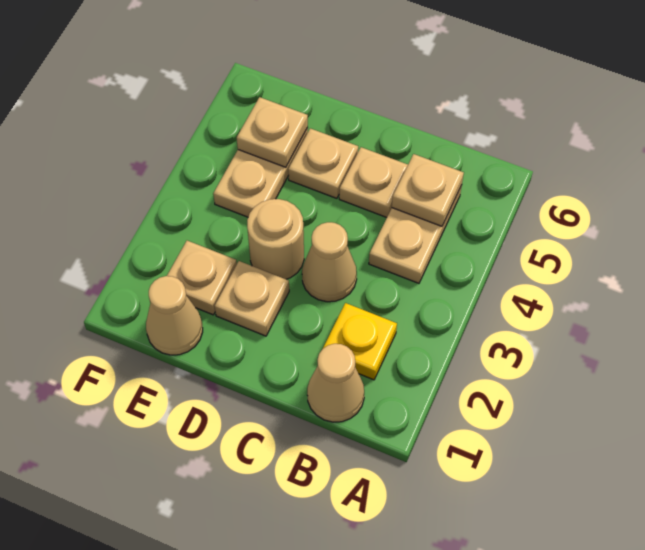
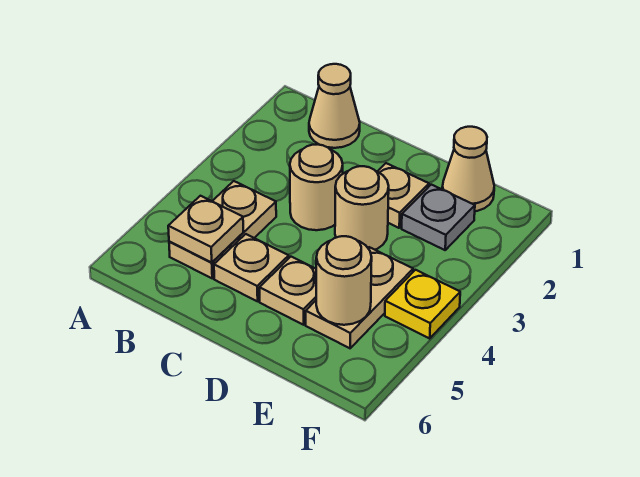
yellow 1x1 plate [323,303,397,380] -> yellow 1x1 plate moved to [385,270,460,338]
tan 1x1 cone [302,222,357,302] -> tan 1x1 round brick [290,144,343,230]
tan 1x1 plate [167,241,237,315] -> grey 1x1 plate [402,185,475,250]
tan 1x1 plate [237,97,308,167] -> tan 1x1 round brick [316,236,372,325]

